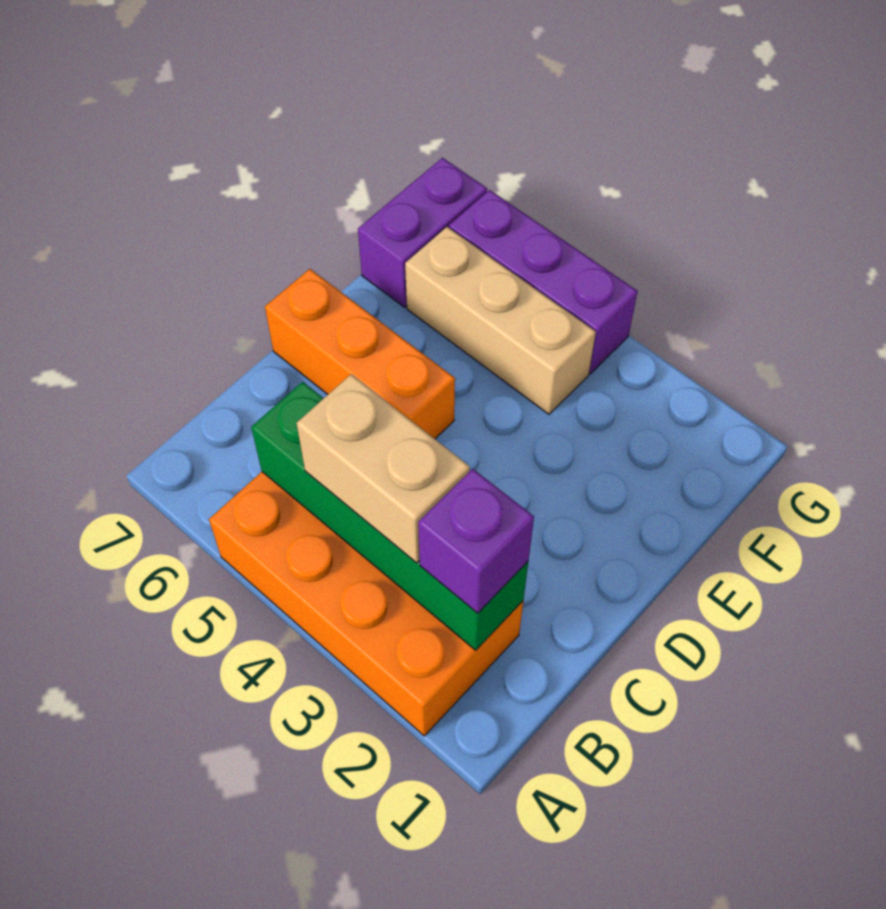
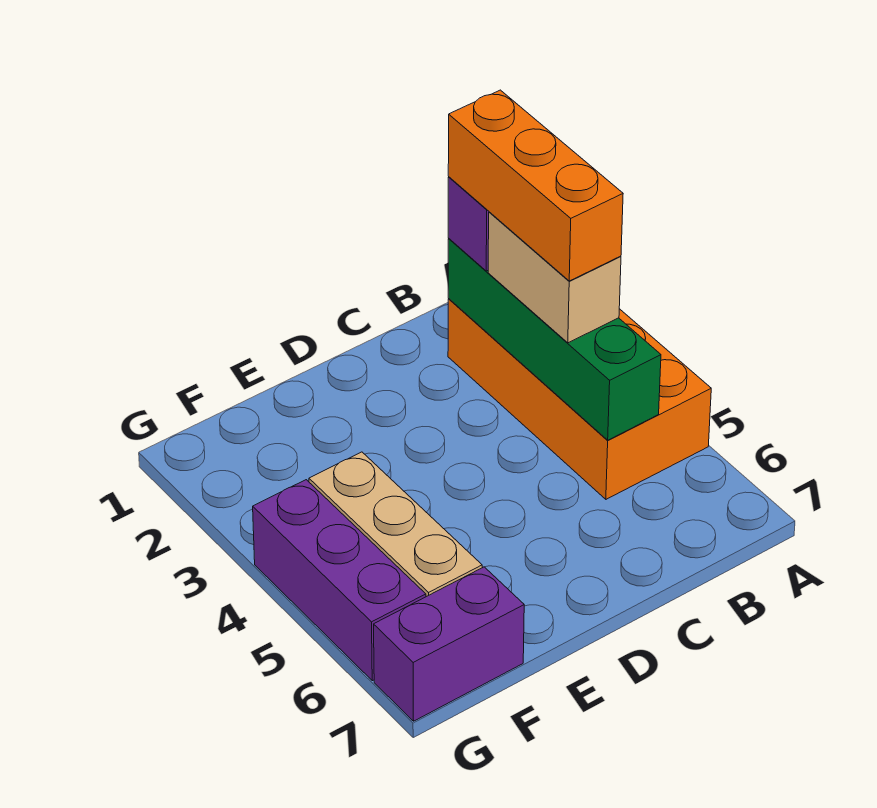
orange 1x3 brick [265,269,455,439] -> orange 1x3 brick moved to [448,90,623,281]

